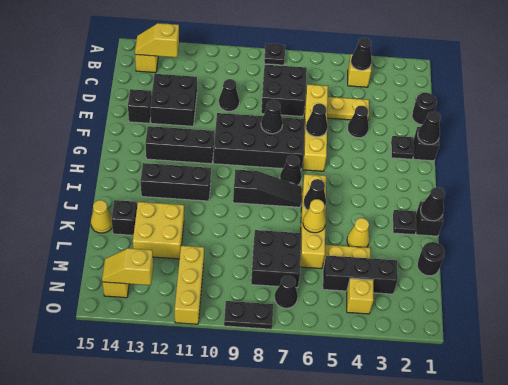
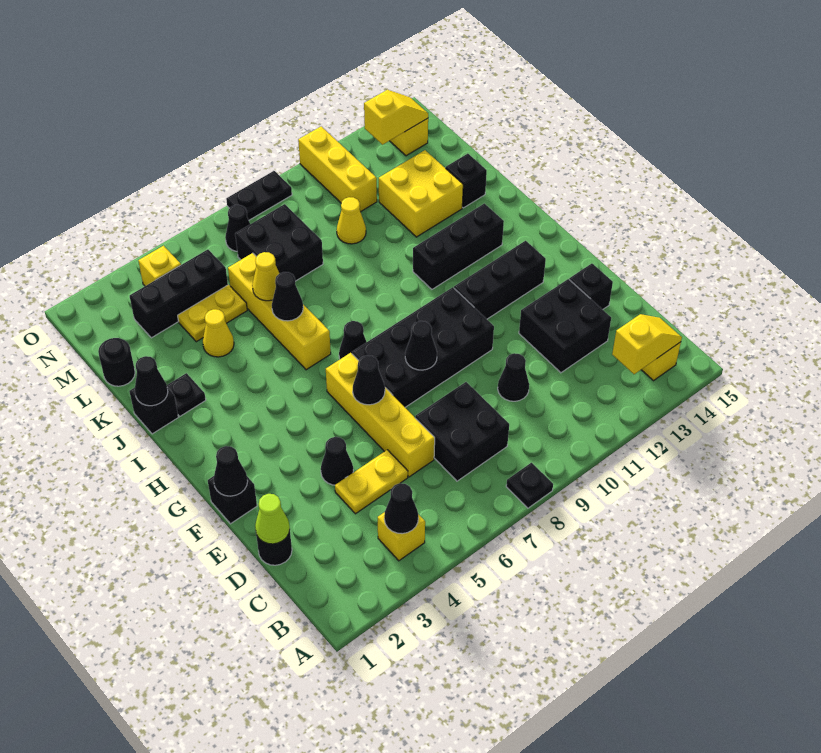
none -> lime 1x1 cone [255,494,290,544]
black 1x1 plate [391,136,414,159] -> none
black 1x3 slope [233,170,301,207] -> none
yellow 1x1 cone [91,200,112,233] -> yellow 1x1 cone moved to [337,197,366,244]

